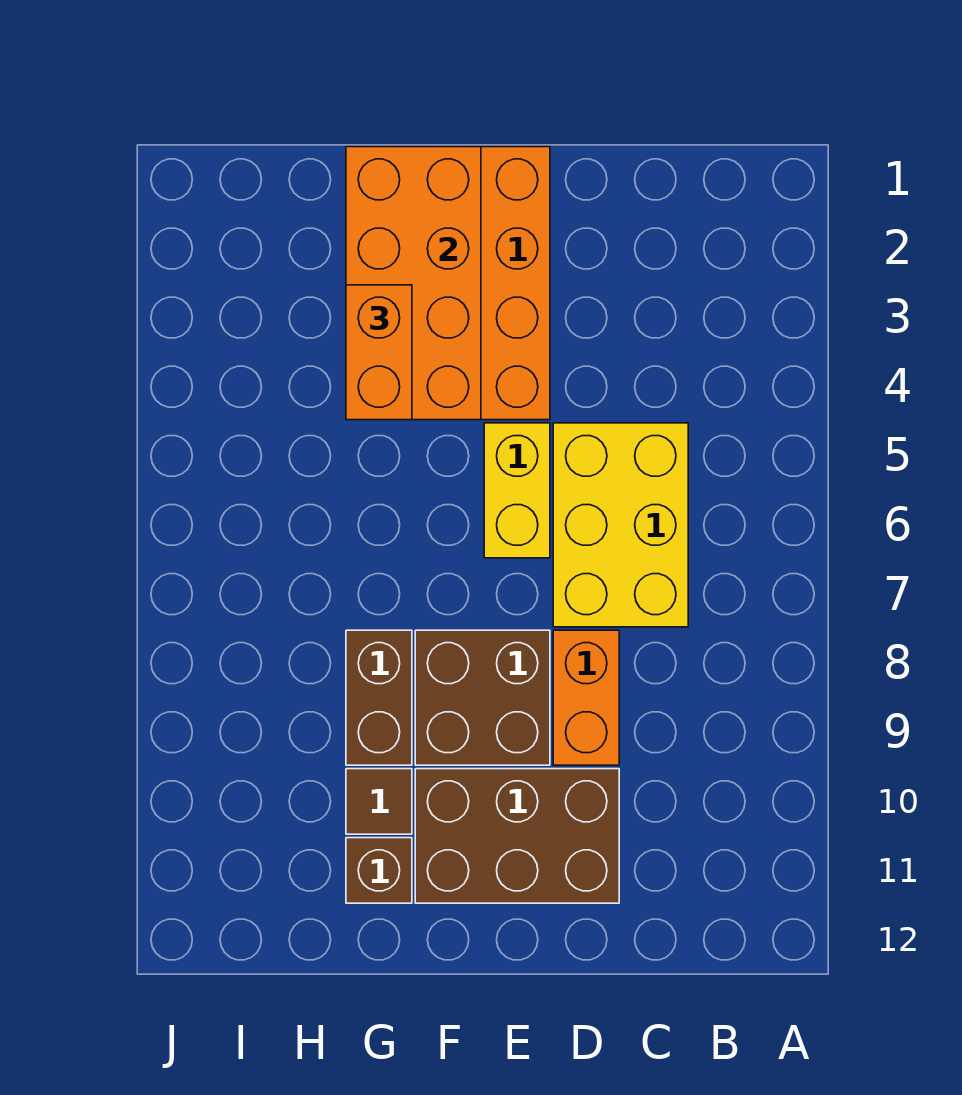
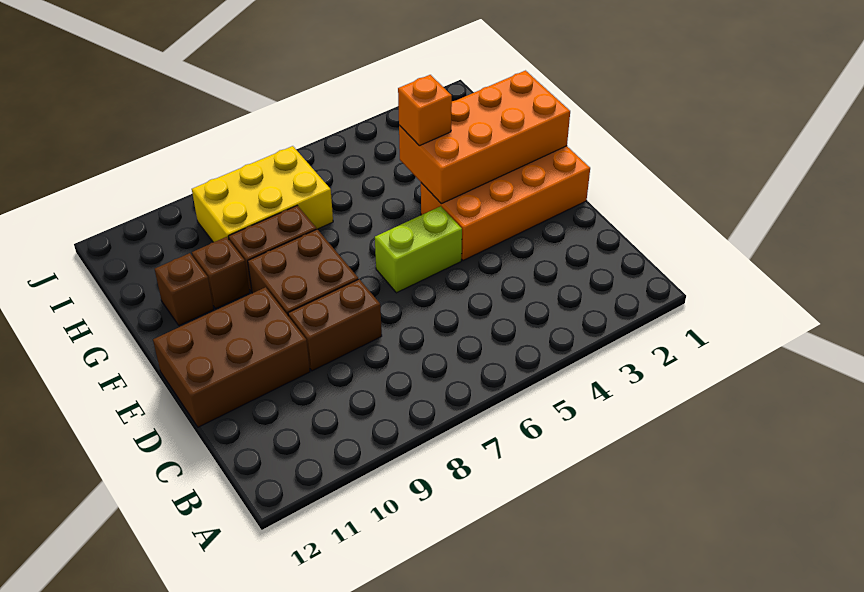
yellow 2x3 brick [553,423,688,627] -> yellow 2x3 brick moved to [192,146,333,242]
orange 1x2 brick [553,630,619,765] -> brown 1x2 brick [288,279,382,371]
brown 2x3 brick [415,769,619,903] -> brown 2x3 brick turned to [153,287,310,427]
yellow 1x2 brick [484,423,550,558] -> lime 1x2 brick [375,206,462,293]
orange 1x2 brick [346,285,412,420] -> orange 1x1 brick [398,75,452,146]
brown 1x1 tile [346,769,412,834] -> brown 1x1 brick [192,237,250,309]

